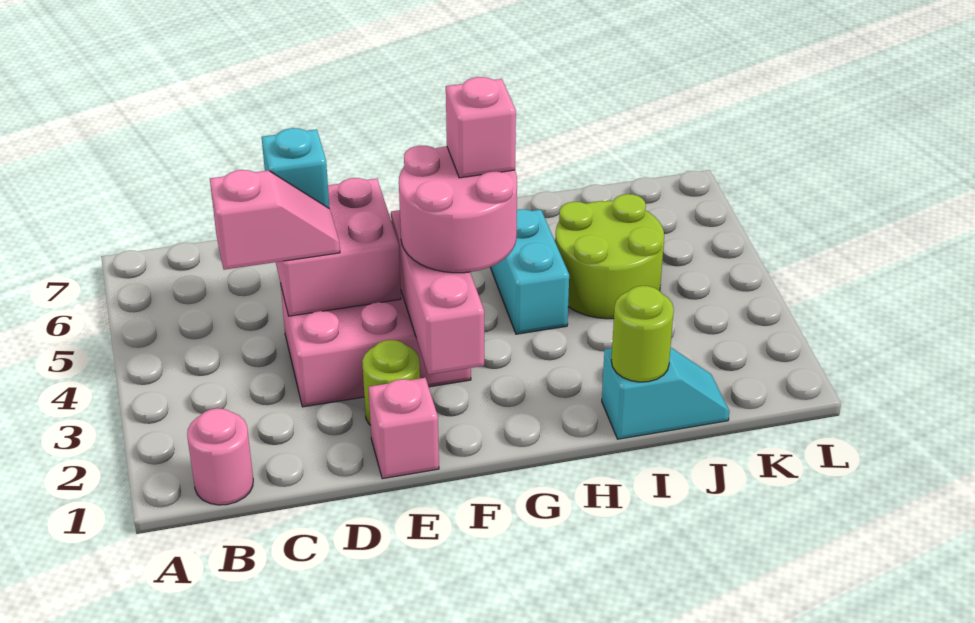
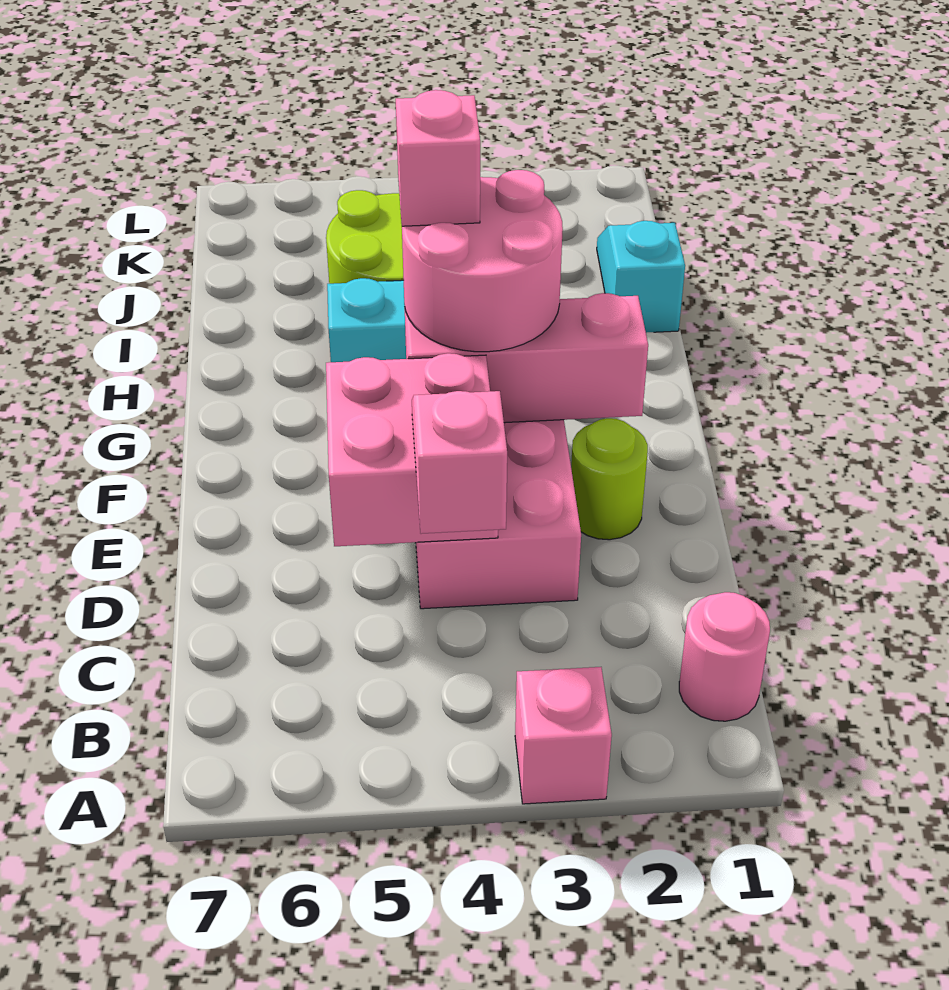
cyan 1x1 brick [262,128,329,208] -> none
pink 1x1 brick [368,378,439,479] -> pink 1x1 brick moved to [515,667,612,804]
lime 1x1 round brick [611,286,674,382] -> none

